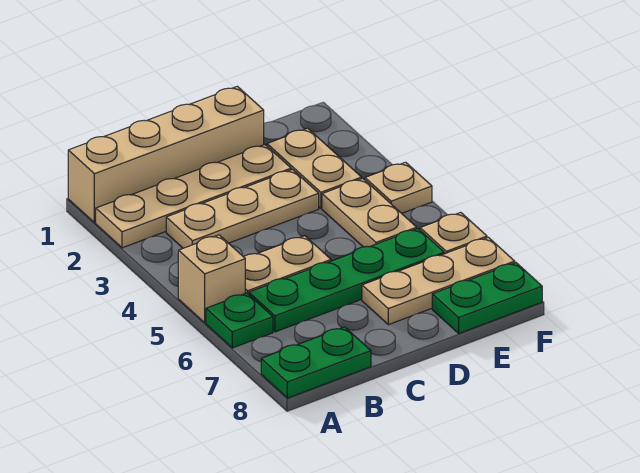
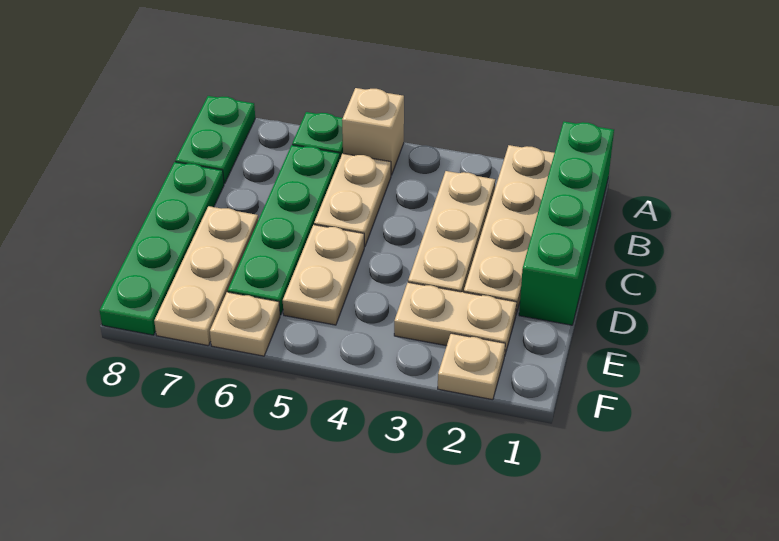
tan 1x4 brick [68,86,264,223] -> green 1x4 brick [519,122,614,325]
tan 1x2 plate [322,178,417,247] -> tan 1x2 plate turned to [283,225,364,325]
green 1x2 plate [432,263,542,333] -> green 1x4 plate [100,162,224,335]
tan 1x1 plate [365,162,432,213] -> tan 1x1 plate moved to [438,333,505,400]

